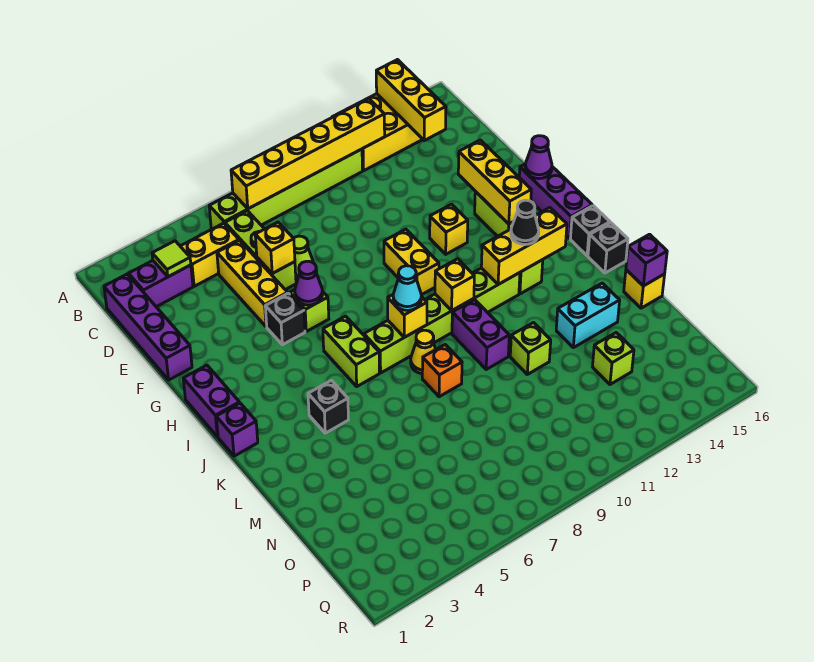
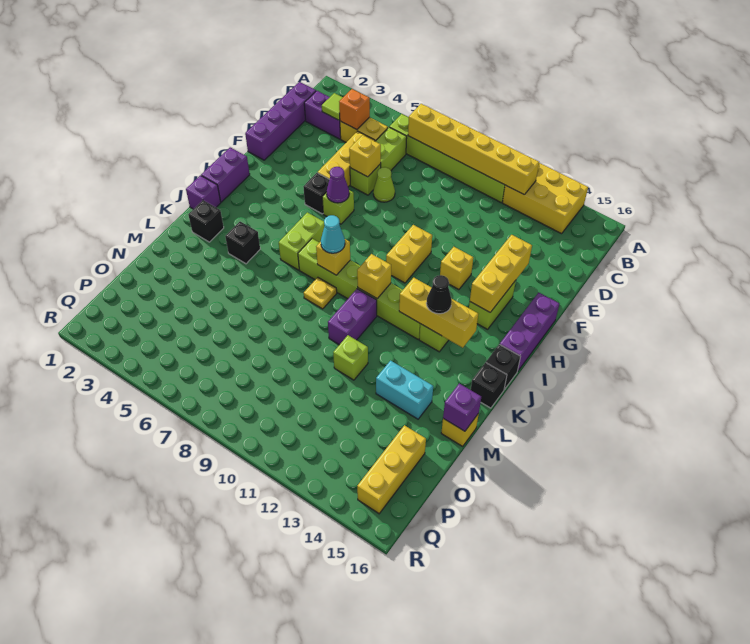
yellow 1x3 brick [376,60,446,140] -> yellow 1x3 brick moved to [357,425,426,514]
purple 1x1 cone [525,136,552,179] -> none
none -> black 1x1 brick [188,200,224,242]
yellow 1x1 cone [411,330,436,374] -> yellow 1x1 plate [304,277,337,309]
orange 1x1 brick [422,345,462,397] -> orange 1x1 brick moved to [339,89,370,130]
lime 1x1 brick [593,333,634,384] -> none

